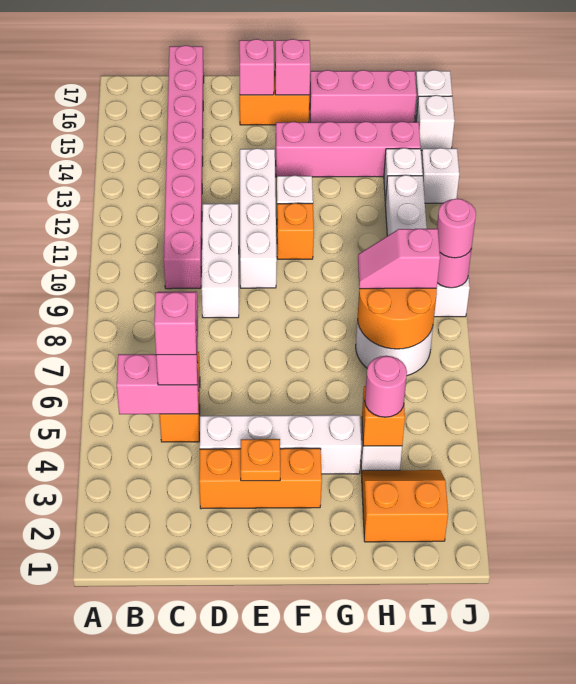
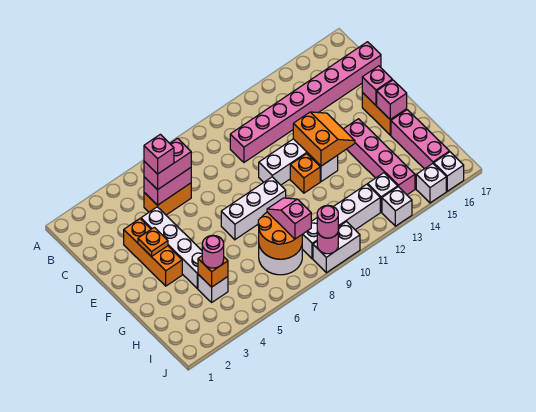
pink 1x2 brick [117,354,199,414] -> pink 1x2 brick turned to [144,168,191,205]
white 1x3 brick [202,203,239,318] -> white 1x3 brick moved to [221,177,286,240]
orange 2x2 slope [361,470,448,542] -> orange 2x2 slope moved to [293,112,355,166]

